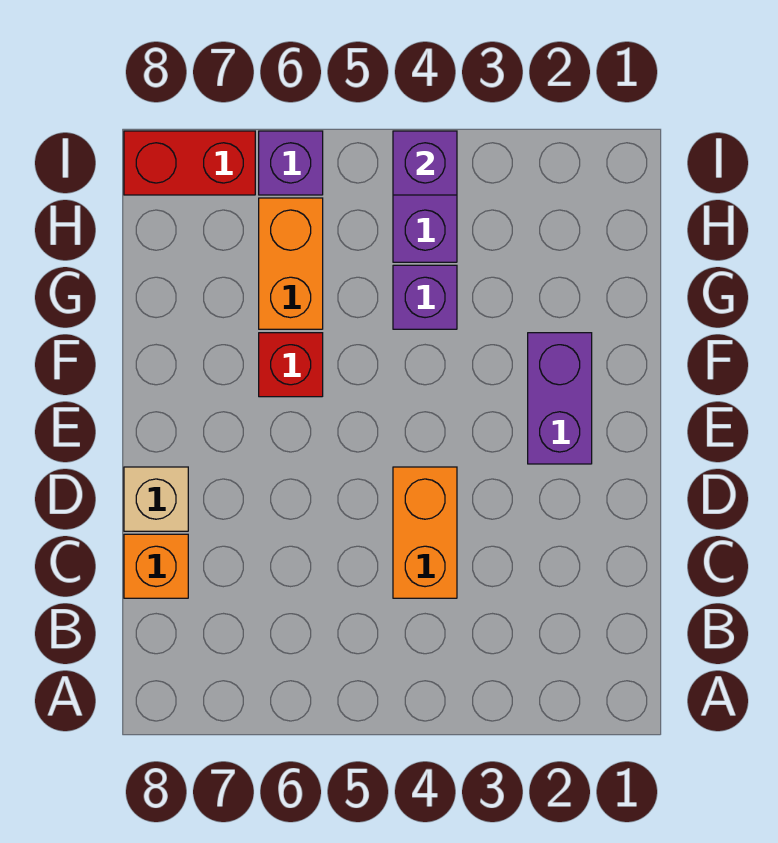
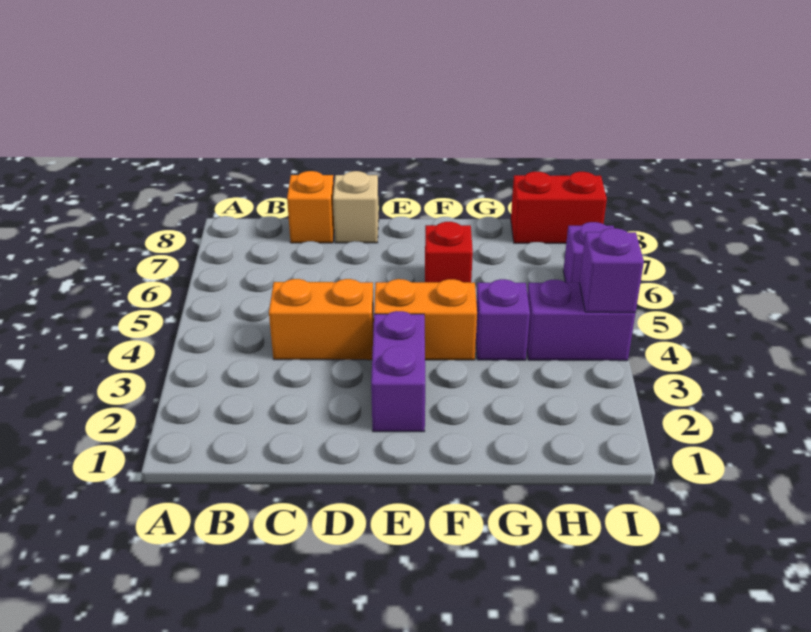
purple 1x2 brick [528,333,592,464] -> purple 1x2 brick turned to [371,311,425,432]
orange 1x2 brick [259,198,323,329] -> orange 1x2 brick moved to [374,279,477,360]
red 1x2 brick [124,131,255,195] -> red 1x2 brick turned to [511,172,607,244]

